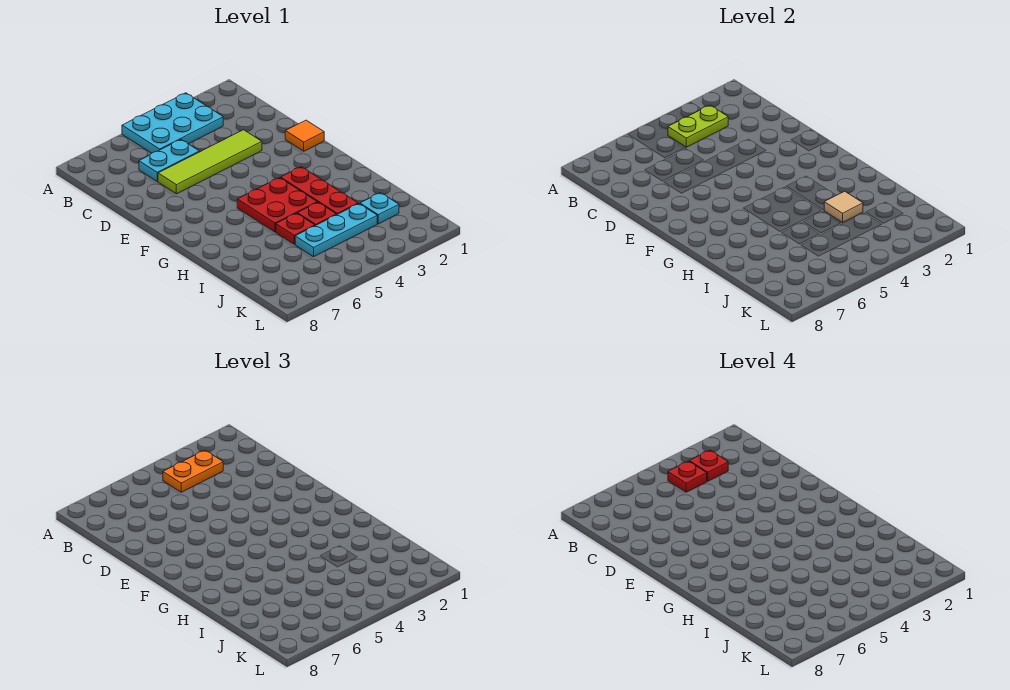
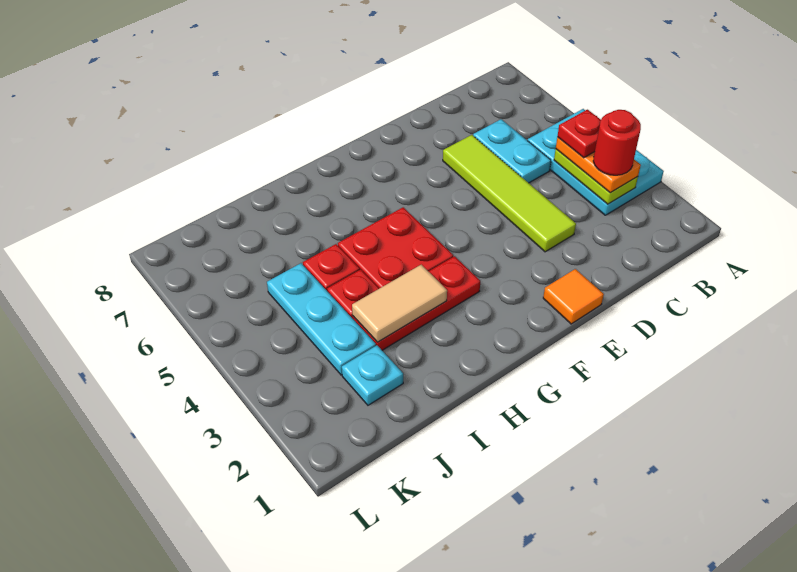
red 1x1 plate [690,450,728,481] -> red 1x1 round brick [593,110,641,175]
tan 1x1 tile [824,191,863,222] -> tan 1x2 tile [352,265,447,342]

